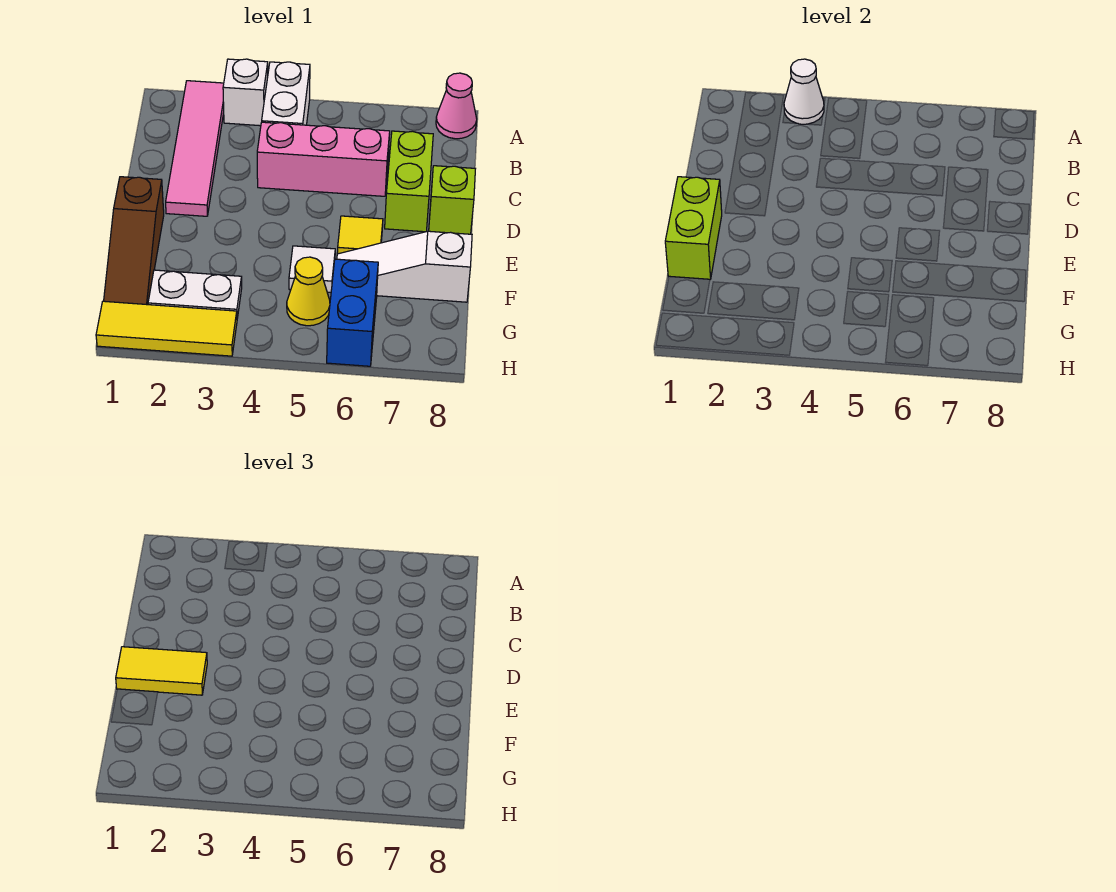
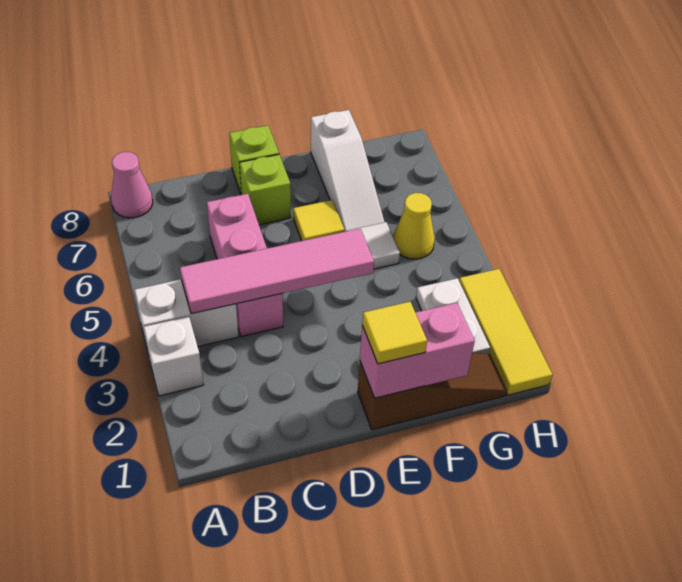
pink 1x4 tile [166,81,224,216] -> pink 1x4 tile moved to [180,229,374,314]
white 1x1 cone [784,59,824,124] -> none
lime 1x2 brick [385,131,433,232] -> lime 1x1 brick [240,155,291,225]
lime 1x2 brick [665,177,722,279] -> pink 1x2 brick [360,303,475,398]
yellow 1x2 tile [116,647,207,695] -> yellow 1x1 tile [362,302,427,364]
blue 1x2 brick [327,259,378,366] -> none

